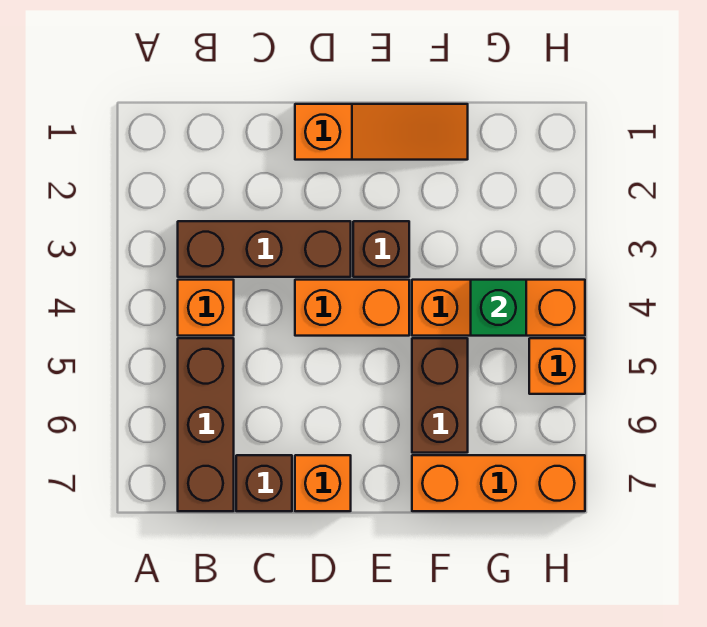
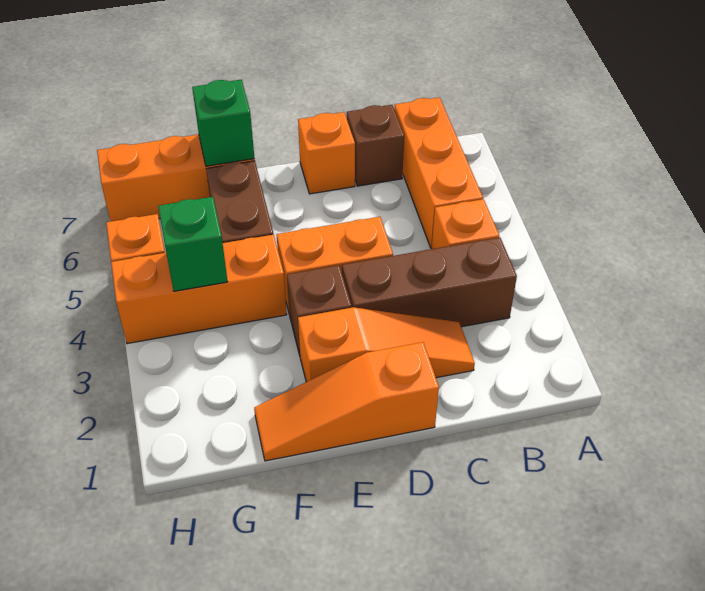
brown 1x3 brick [178,338,234,511] -> orange 1x3 brick [394,97,483,248]
none -> orange 1x3 slope [298,307,475,382]
none -> green 1x1 brick [192,80,254,166]

